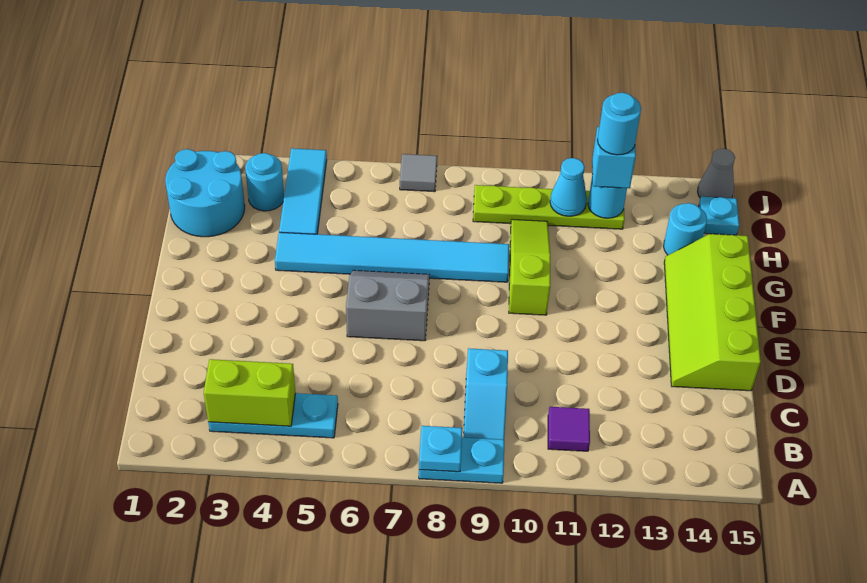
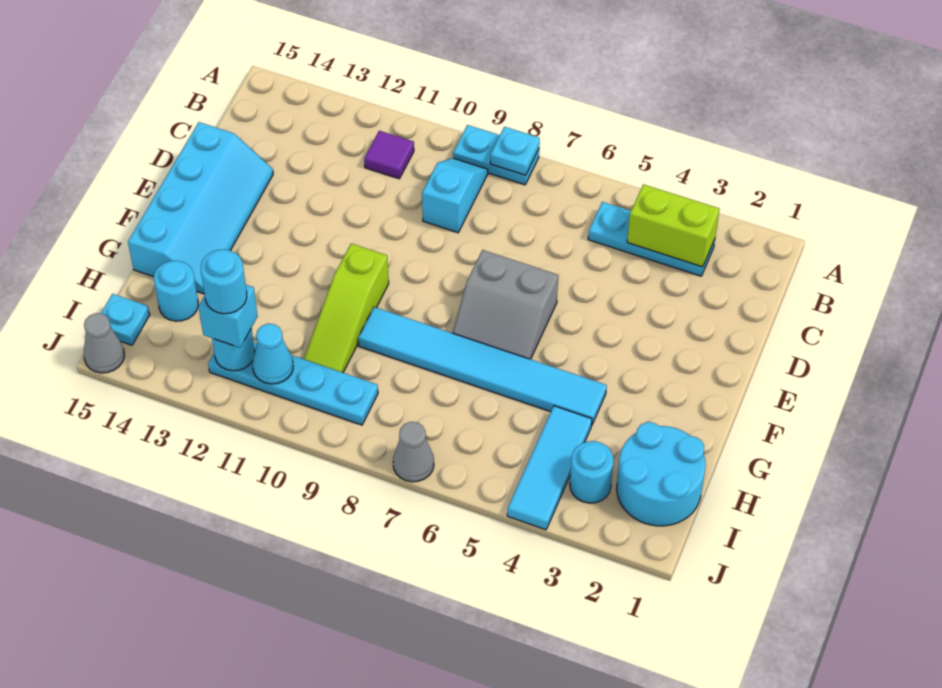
lime 2x4 slope [664,234,761,391] -> cyan 2x4 slope [128,122,273,294]
lime 1x4 plate [473,185,625,229] -> cyan 1x4 plate [208,342,378,425]
grey 1x1 tile [400,154,437,192] -> grey 1x1 cone [393,422,434,482]

